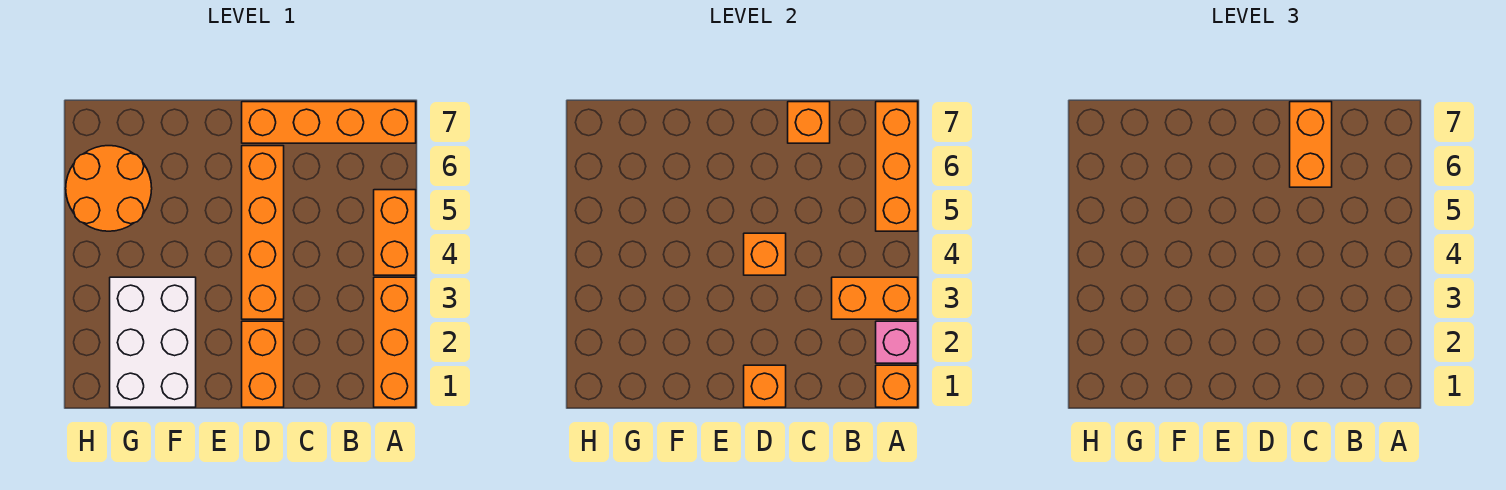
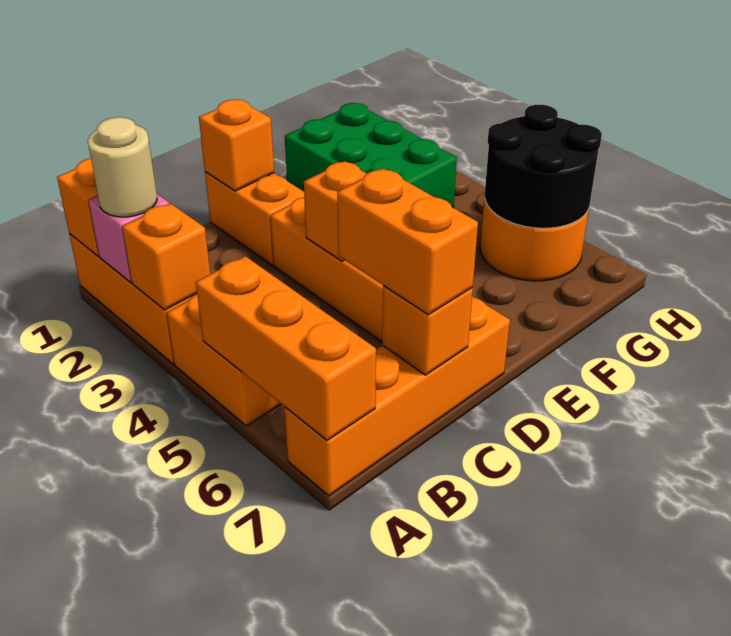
none -> tan 1x1 round brick [88,117,157,217]
orange 1x2 brick [832,277,918,319] -> orange 1x1 brick [122,203,210,310]
white 2x3 brick [110,277,196,407] -> green 2x3 brick [285,103,457,208]
none -> black 2x2 round brick [485,105,602,228]

